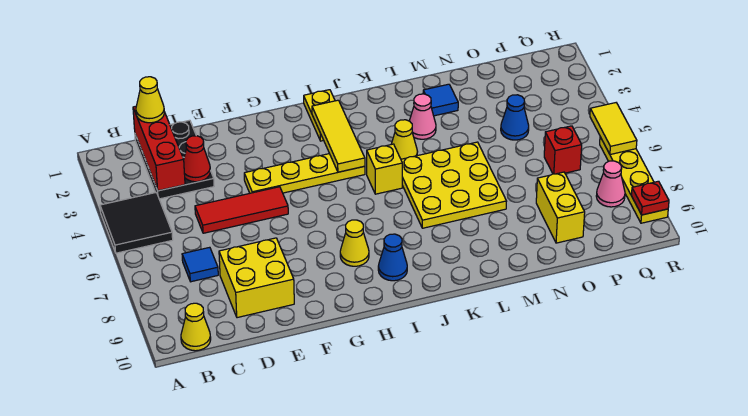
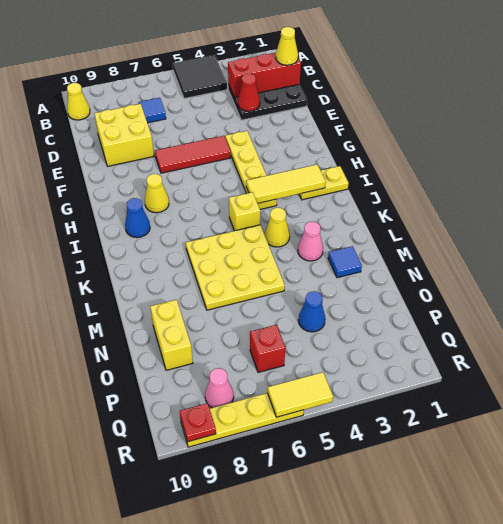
red 1x3 tile [195,187,288,233] -> red 1x3 tile turned to [155,136,231,173]
yellow 1x2 brick [536,172,585,243] -> yellow 1x2 brick turned to [150,300,193,370]

